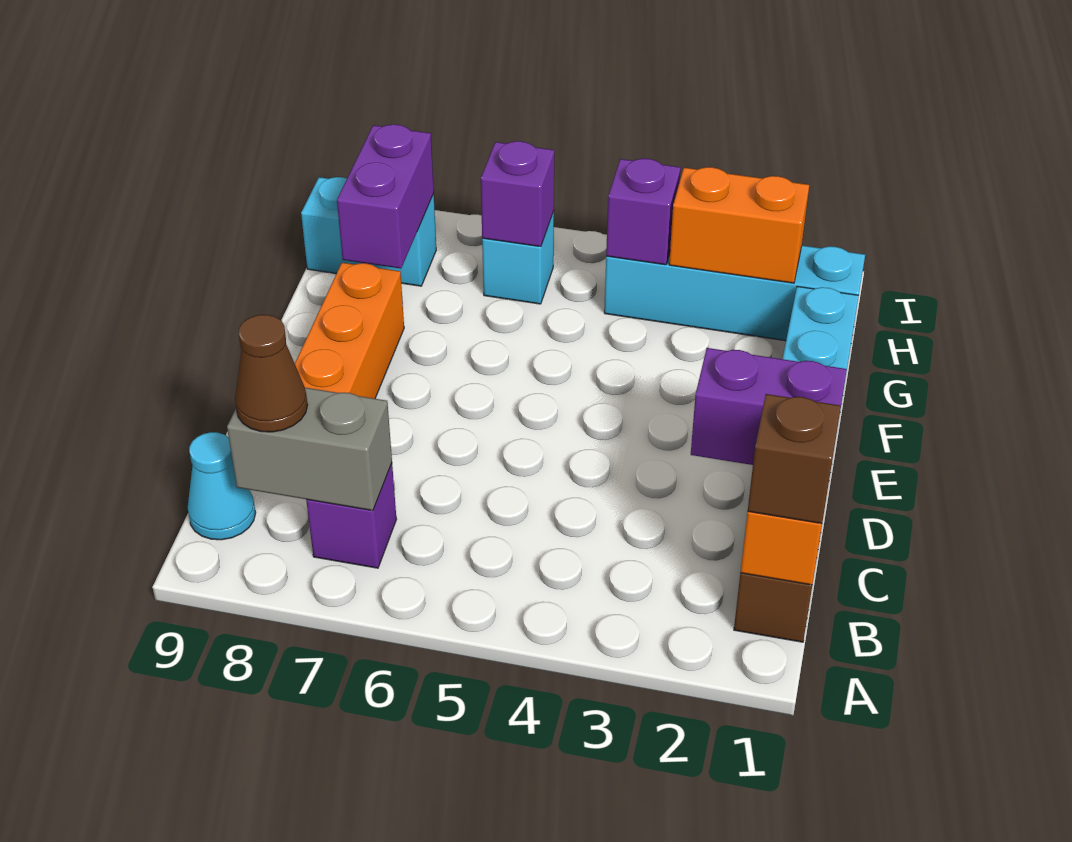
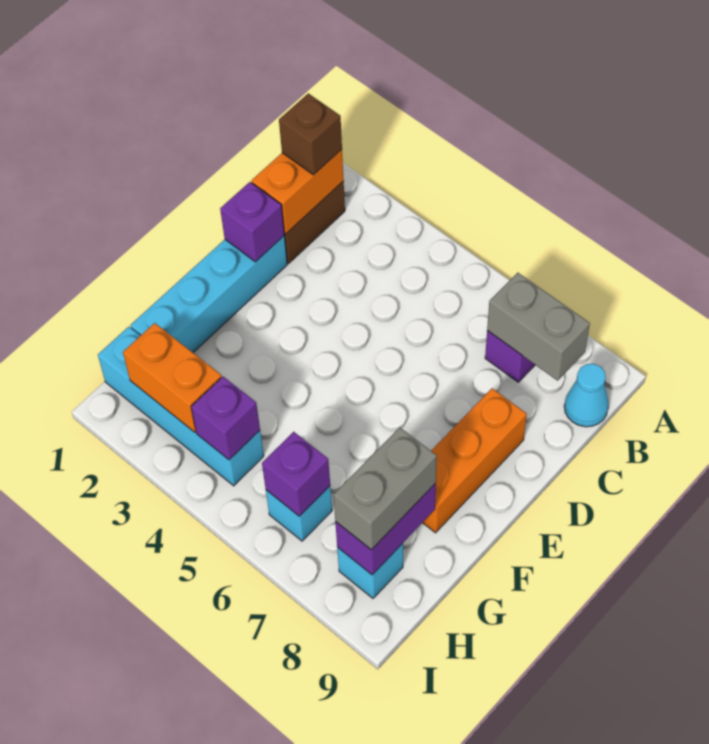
brown 1x1 cone [235,315,308,432] -> none
purple 1x2 brick [691,348,847,465] -> purple 1x1 brick [220,182,284,262]
none -> grey 1x2 brick [333,427,437,550]
cyan 1x2 brick [301,177,436,286] -> cyan 1x1 brick [337,543,403,598]

